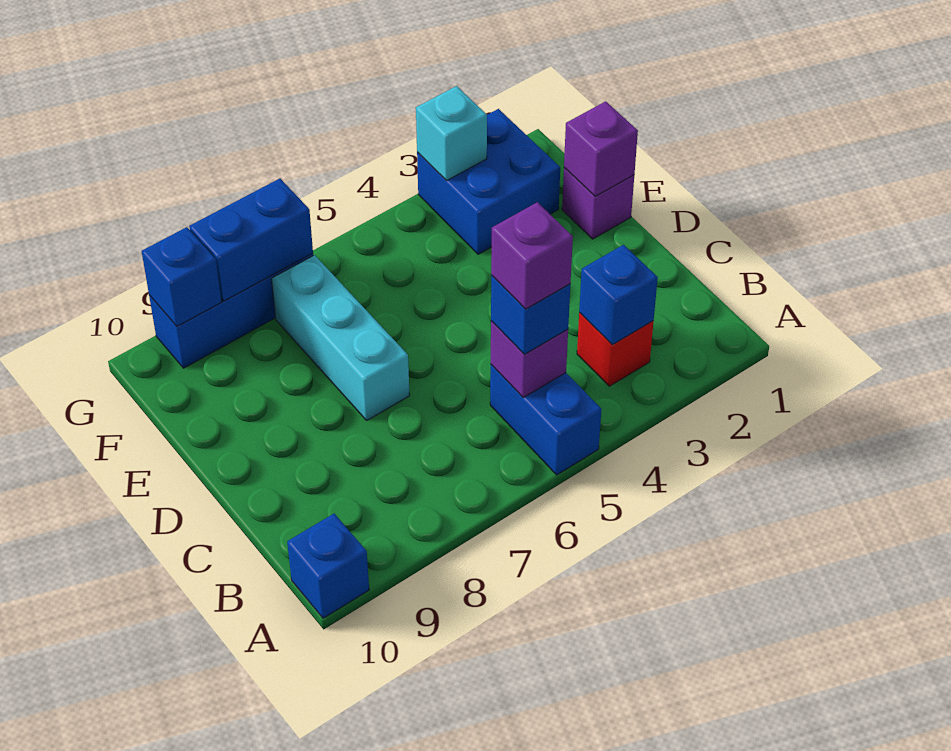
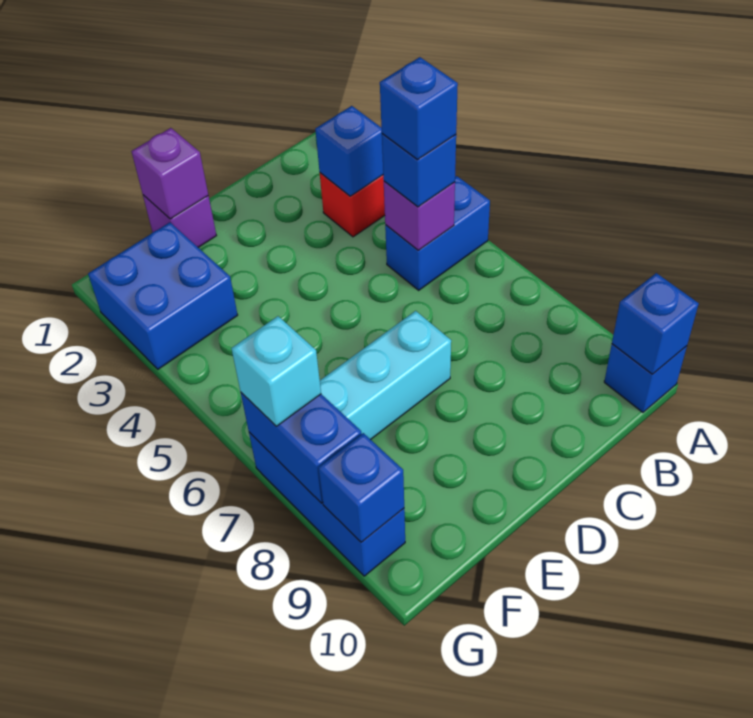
none -> blue 1x1 brick [612,273,699,374]
purple 1x1 brick [491,202,573,309] -> blue 1x1 brick [380,57,458,160]
cyan 1x1 brick [416,86,487,180] -> cyan 1x1 brick moved to [232,316,321,426]

